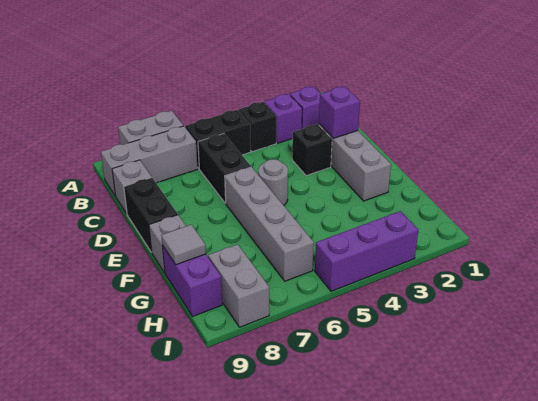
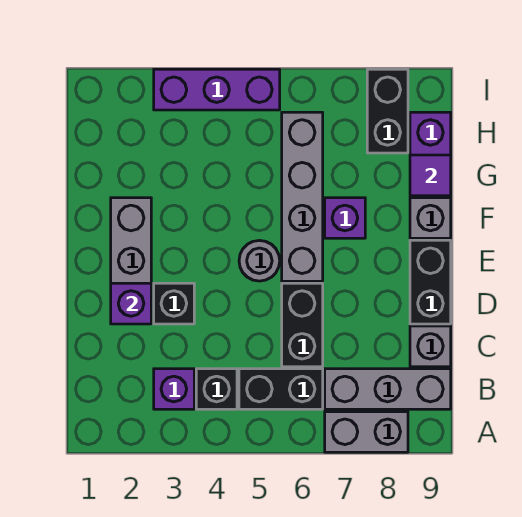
purple 1x1 brick [290,86,321,129] -> purple 1x1 brick moved to [325,198,365,238]
grey 1x1 tile [161,225,206,265] -> purple 1x1 tile [410,155,451,196]
grey 1x2 brick [208,244,269,327] -> black 1x2 brick [367,69,408,153]

